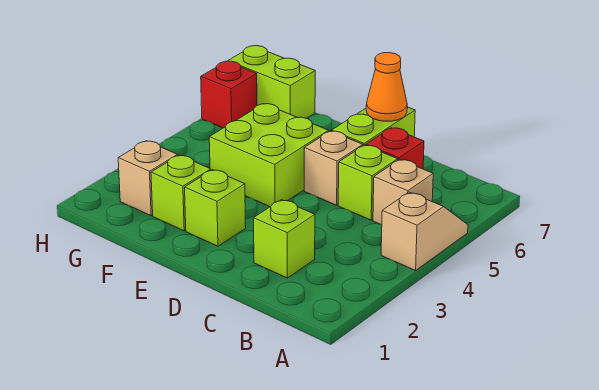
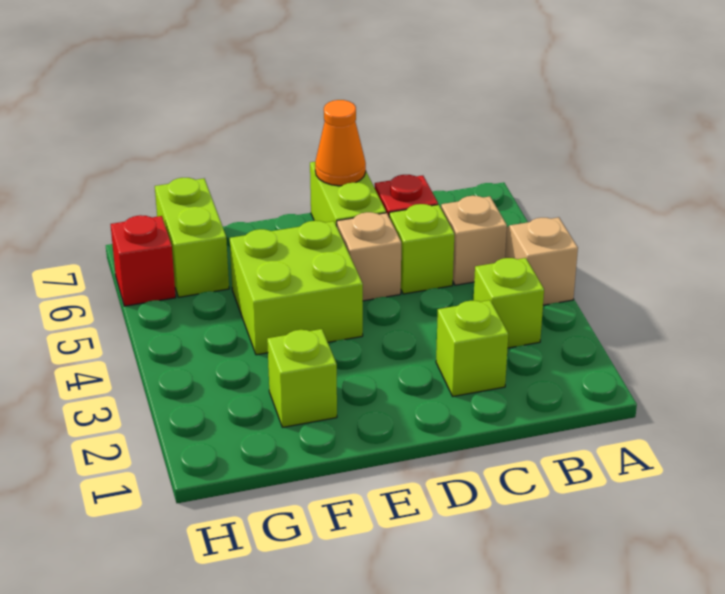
lime 1x1 brick [185,170,246,246] -> lime 1x1 brick moved to [474,258,544,348]
tan 1x1 brick [118,141,178,216] -> none
lime 1x2 brick [228,46,315,118] -> lime 1x2 brick turned to [155,178,229,297]

